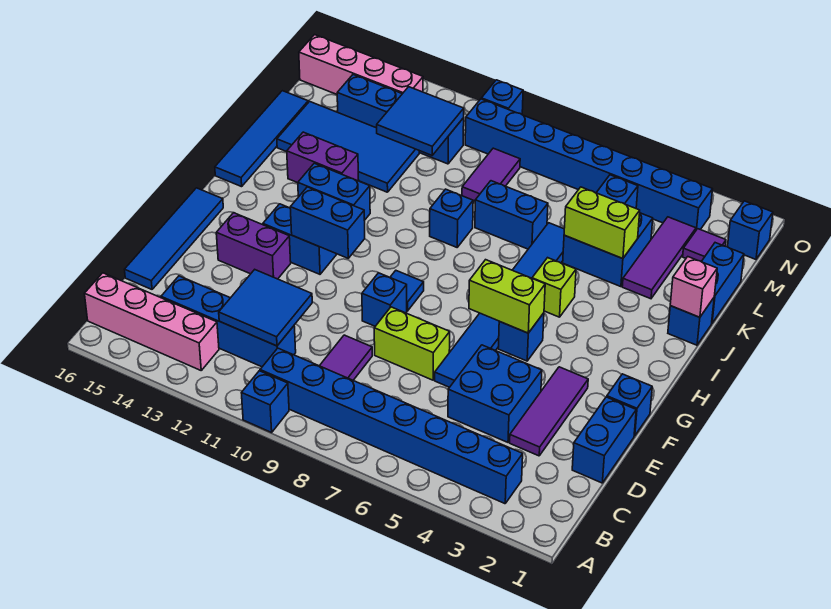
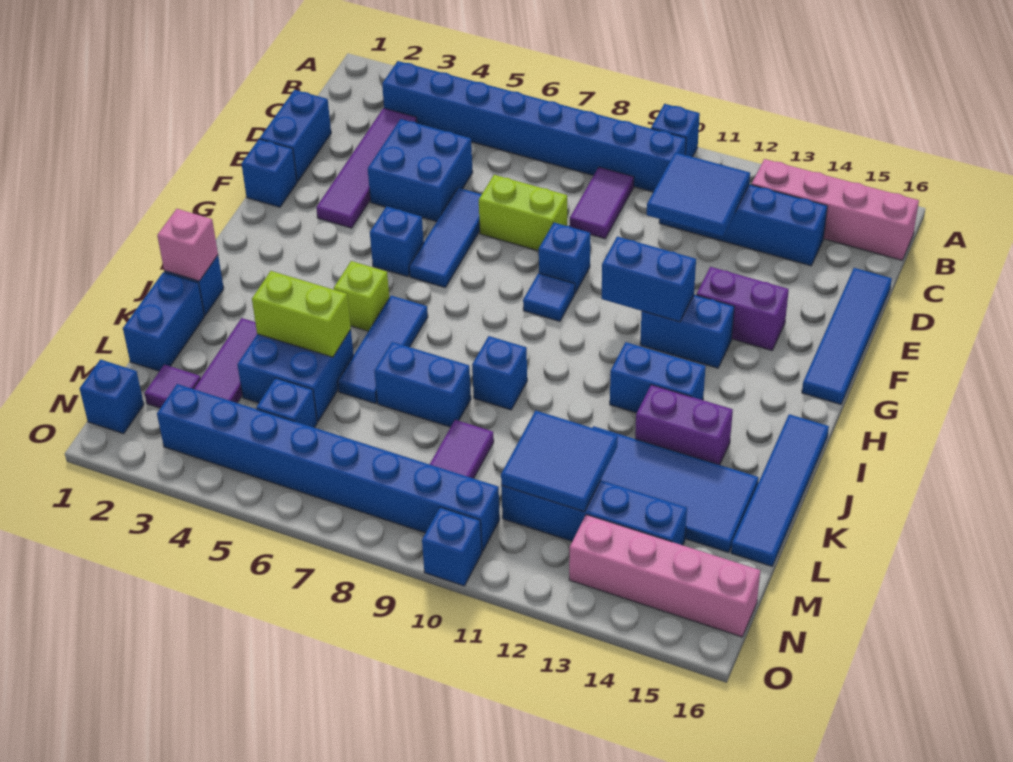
purple 1x3 tile [510,367,588,456] -> purple 1x4 tile [316,108,417,228]
lime 1x2 brick [469,260,545,333] -> none

